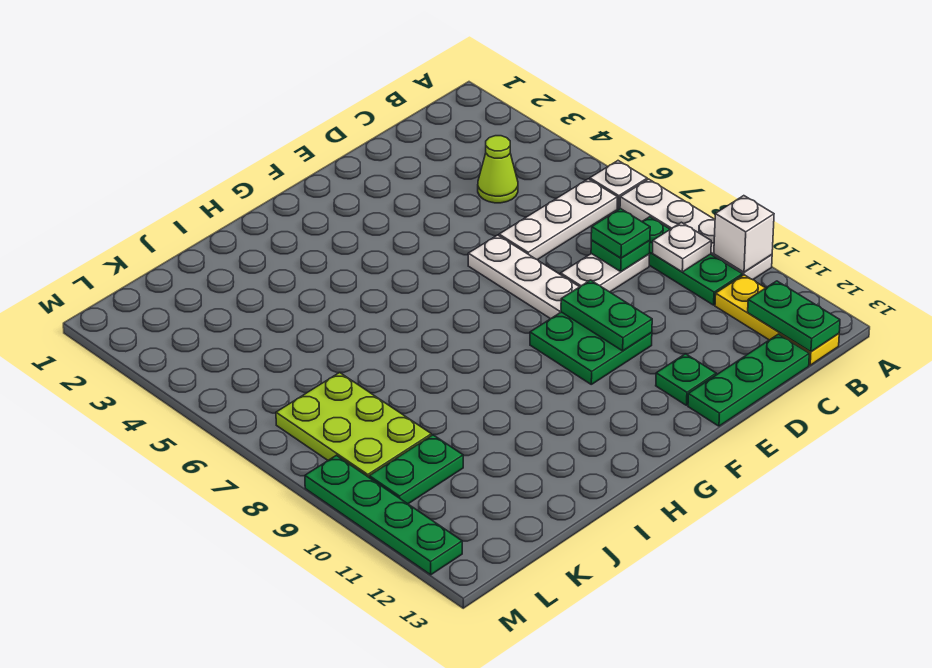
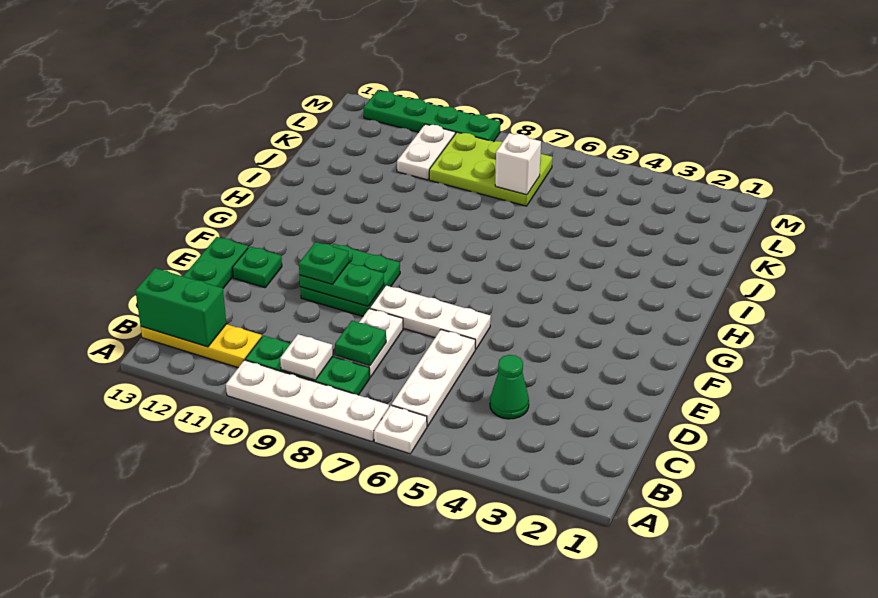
white 1x1 brick [714,196,774,272] -> white 1x1 brick moved to [495,133,541,195]
green 1x2 plate [748,281,840,352] -> green 1x2 brick [136,268,227,347]
lime 1x1 cone [478,136,518,203] -> green 1x1 cone [490,355,529,419]
green 1x1 plate [591,209,650,258] -> green 1x1 plate moved to [299,242,349,284]
green 1x2 plate [369,435,463,504] -> white 1x2 plate [397,124,455,180]

